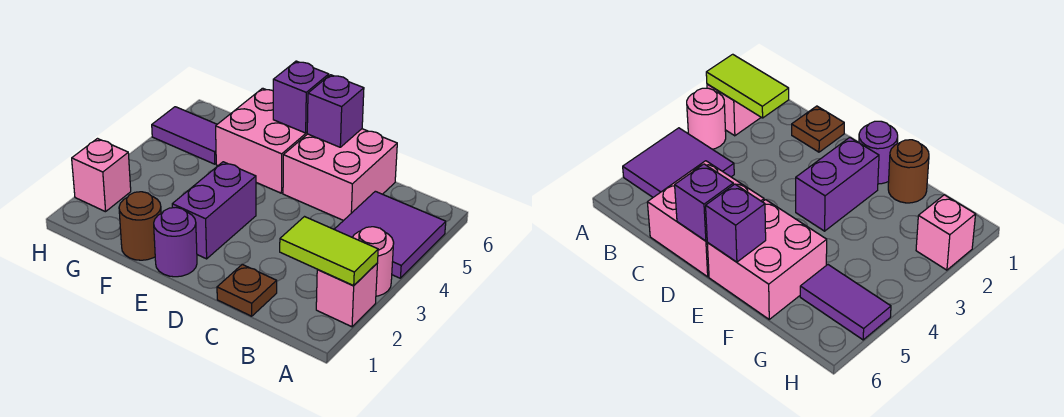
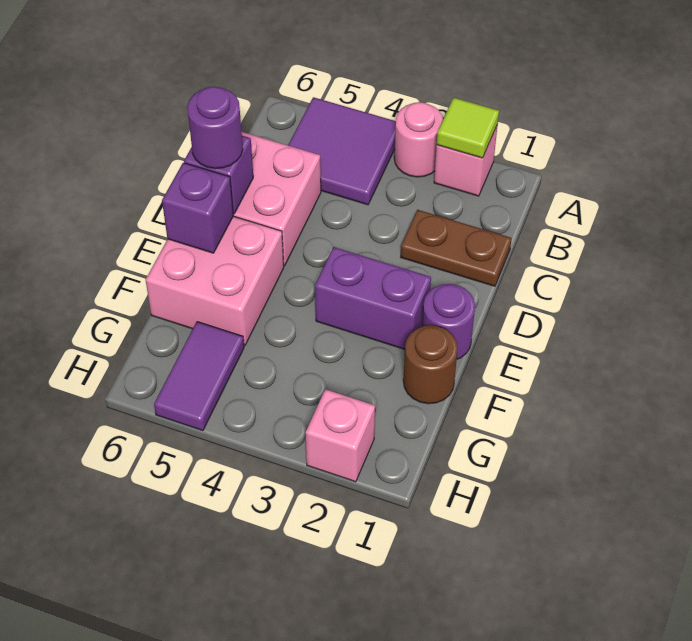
lime 1x2 tile [280,217,378,285] -> lime 1x1 tile [437,98,499,158]
brown 1x1 plate [217,264,277,316] -> brown 1x2 plate [401,210,512,286]
none -> purple 1x1 round brick [187,87,243,169]

